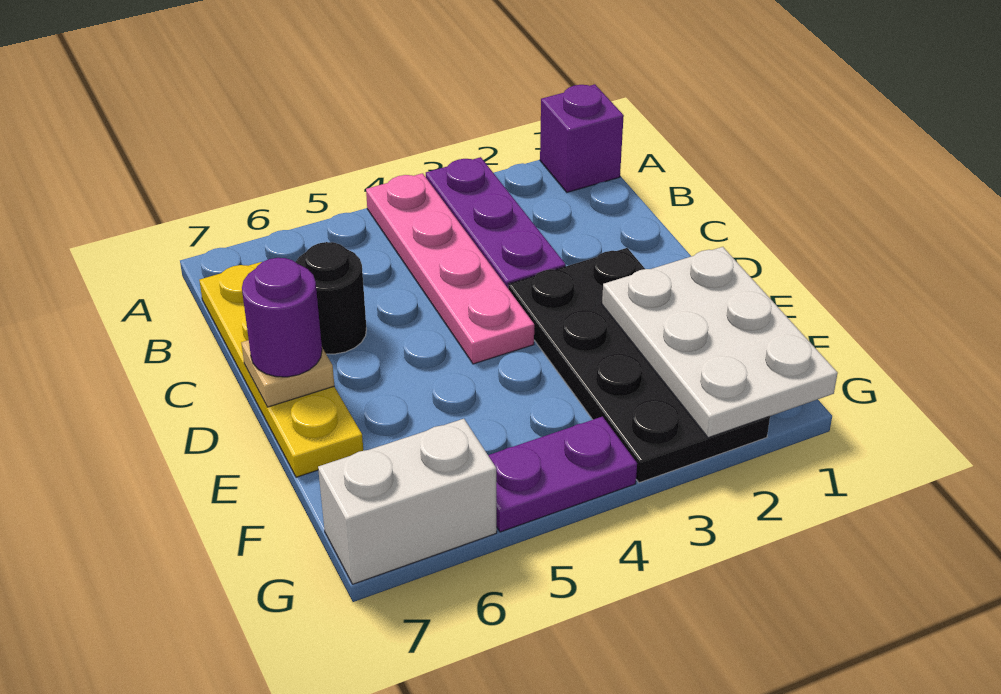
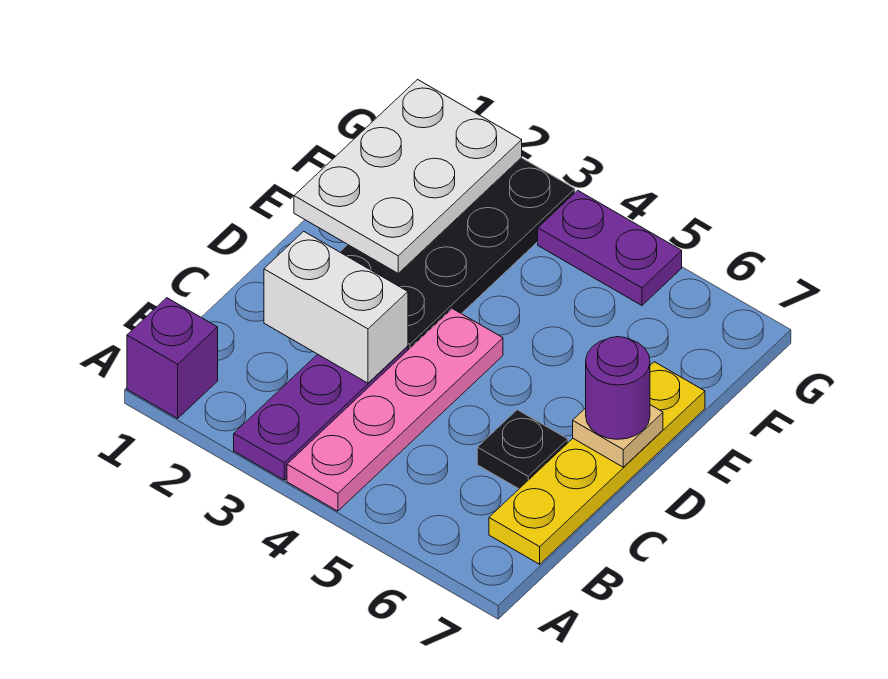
black 1x1 round brick [296,242,366,354] -> black 1x1 plate [477,410,568,489]
white 1x2 brick [318,419,497,584] -> white 1x2 brick moved to [264,231,408,383]

